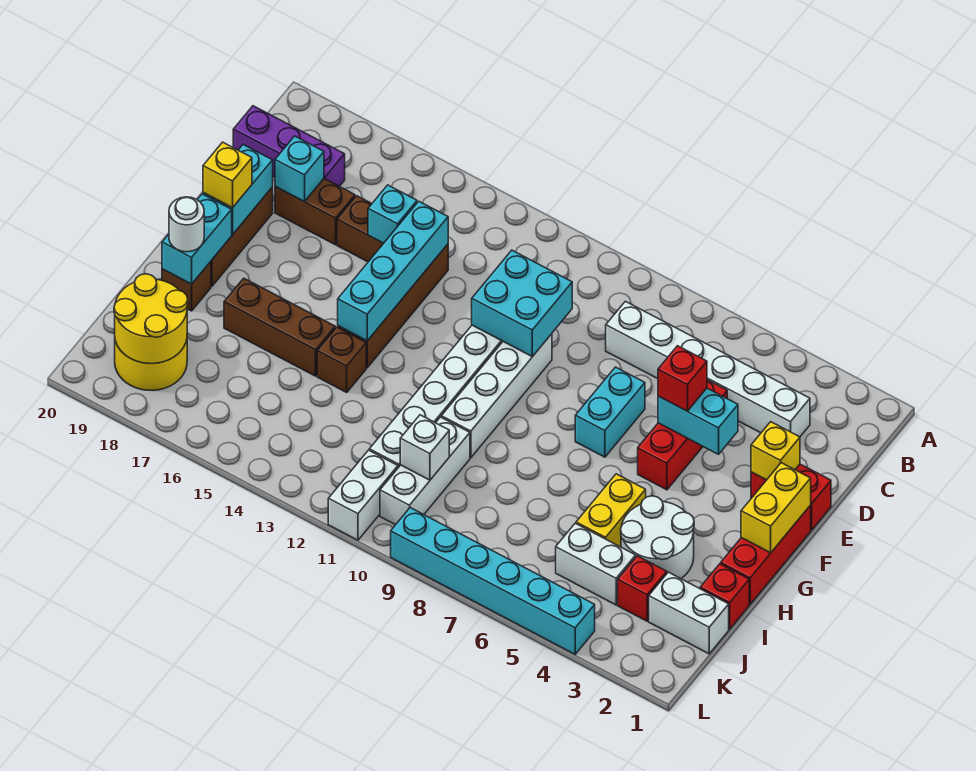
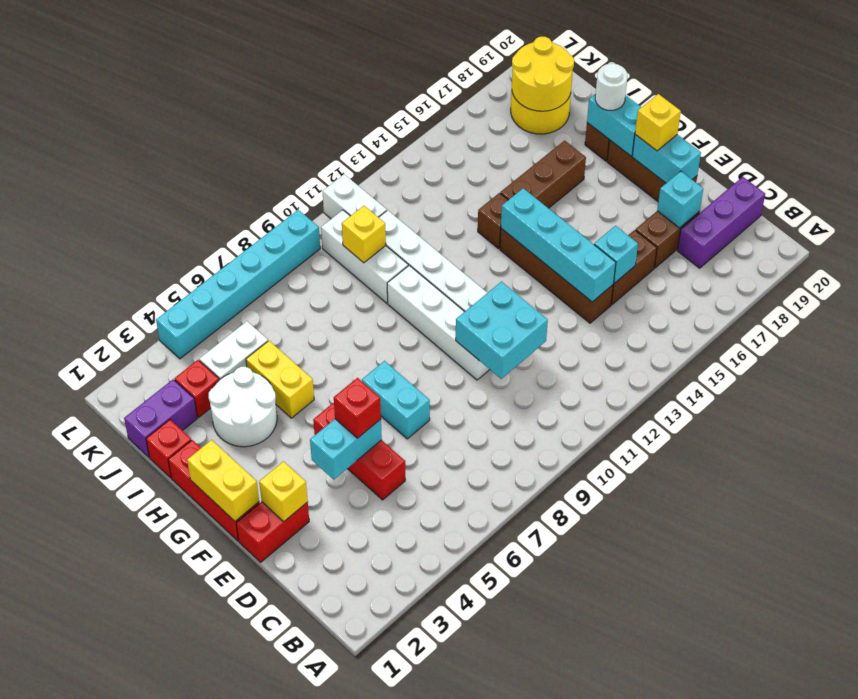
white 1x6 brick [606,301,810,437] -> none
white 1x2 brick [649,572,729,654] -> purple 1x2 brick [124,379,197,457]
white 1x1 brick [400,415,449,480] -> yellow 1x1 brick [342,206,386,263]

